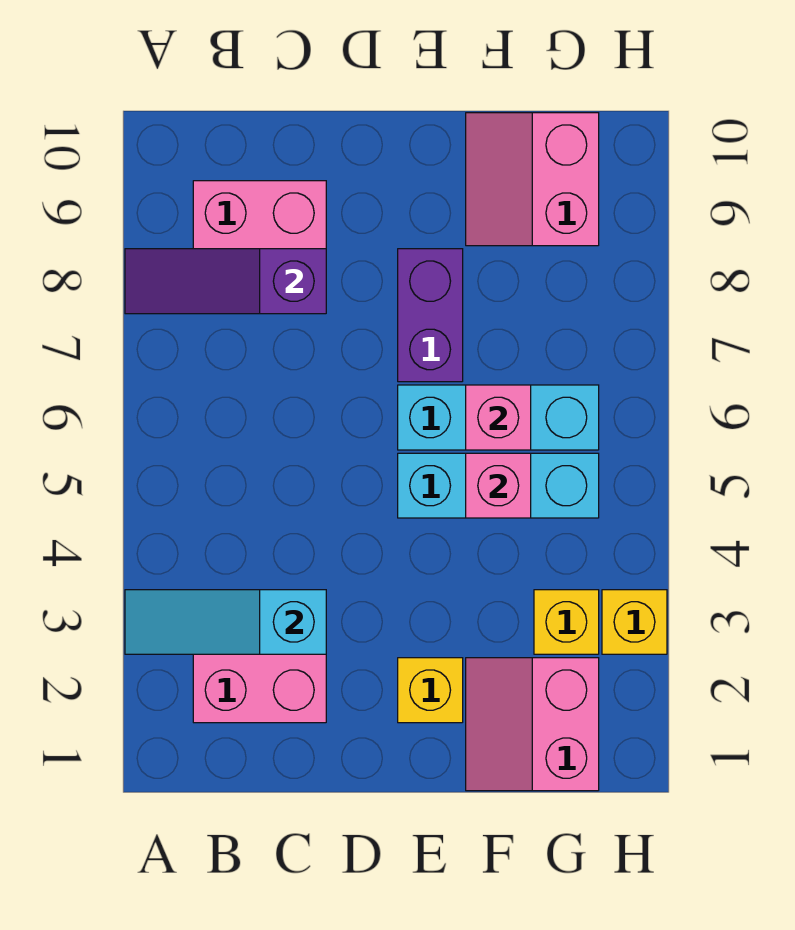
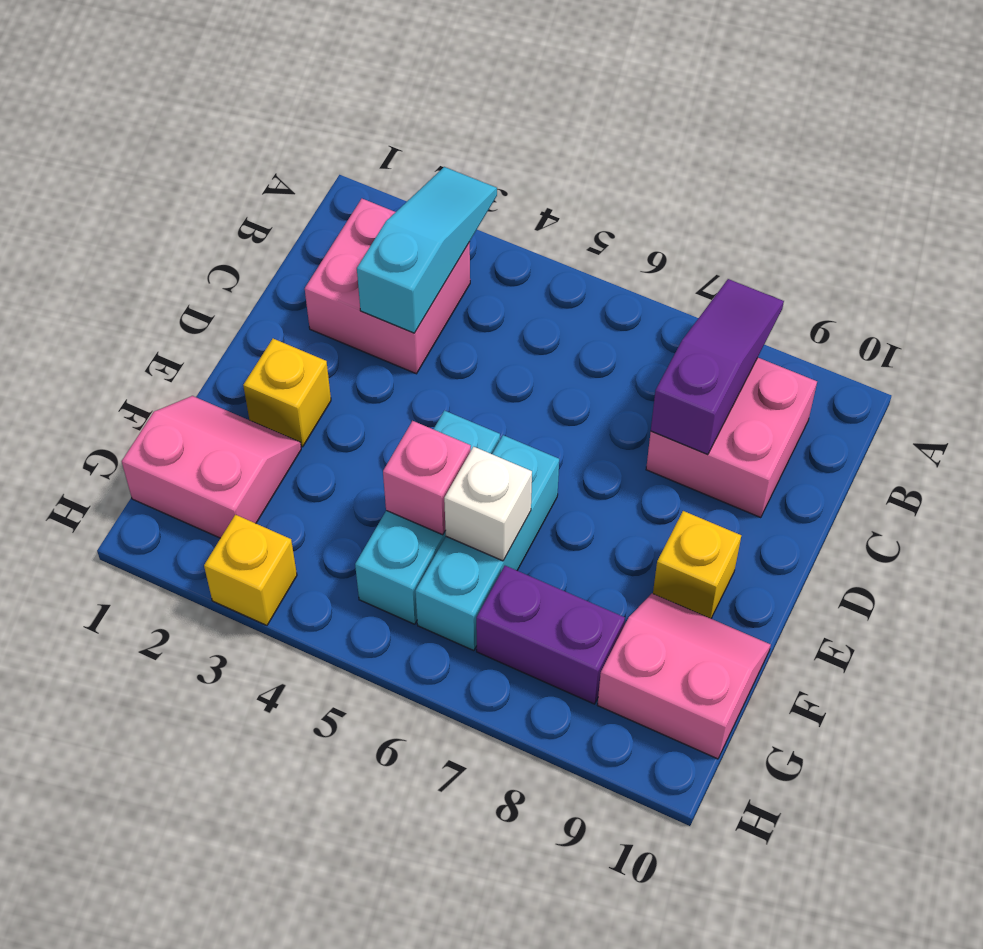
purple 1x2 brick [398,249,463,382] -> purple 1x2 brick moved to [476,566,625,704]
pink 1x1 brick [466,385,531,450] -> white 1x1 brick [444,447,532,561]
yellow 1x1 brick [534,590,599,654] -> yellow 1x1 brick moved to [653,511,741,619]

